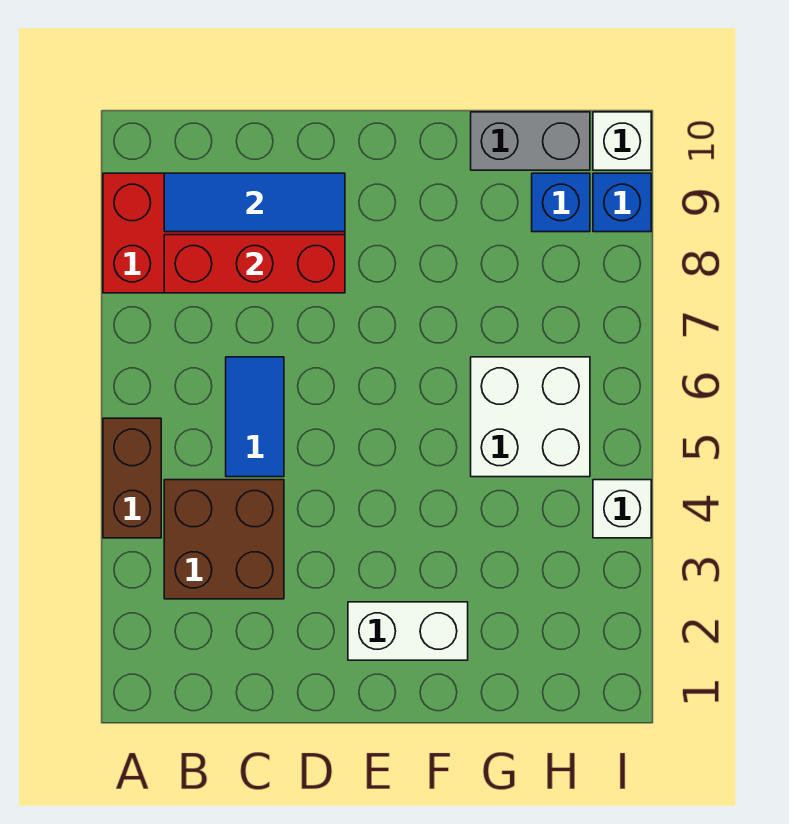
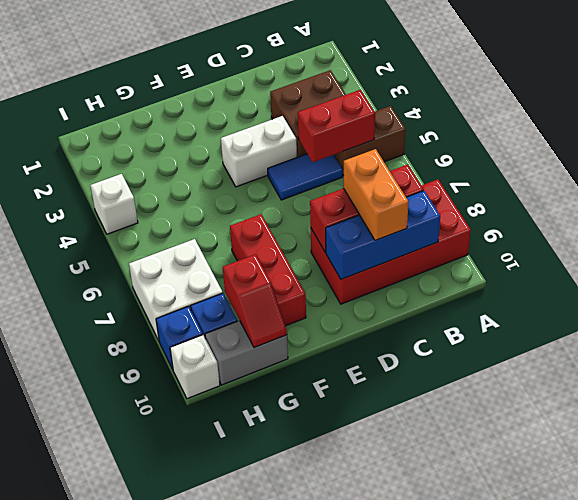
brown 1x2 brick [103,418,161,538] -> brown 1x2 brick turned to [334,106,406,176]
none -> red 1x2 brick [298,90,375,162]
blue 1x3 tile [164,173,345,232] -> blue 1x3 brick [326,191,440,279]
blue 1x2 tile [226,357,284,477] -> blue 1x2 tile turned to [268,154,343,200]
none -> orange 1x2 brick [343,149,409,241]
white 1x2 brick [348,602,468,660] -> white 1x2 brick moved to [221,116,297,187]
none -> red 1x3 brick [230,214,306,326]
white 2x2 brick [471,357,590,477] -> white 2x2 brick moved to [129,239,223,340]
none -> red 1x2 slope [223,254,287,348]

